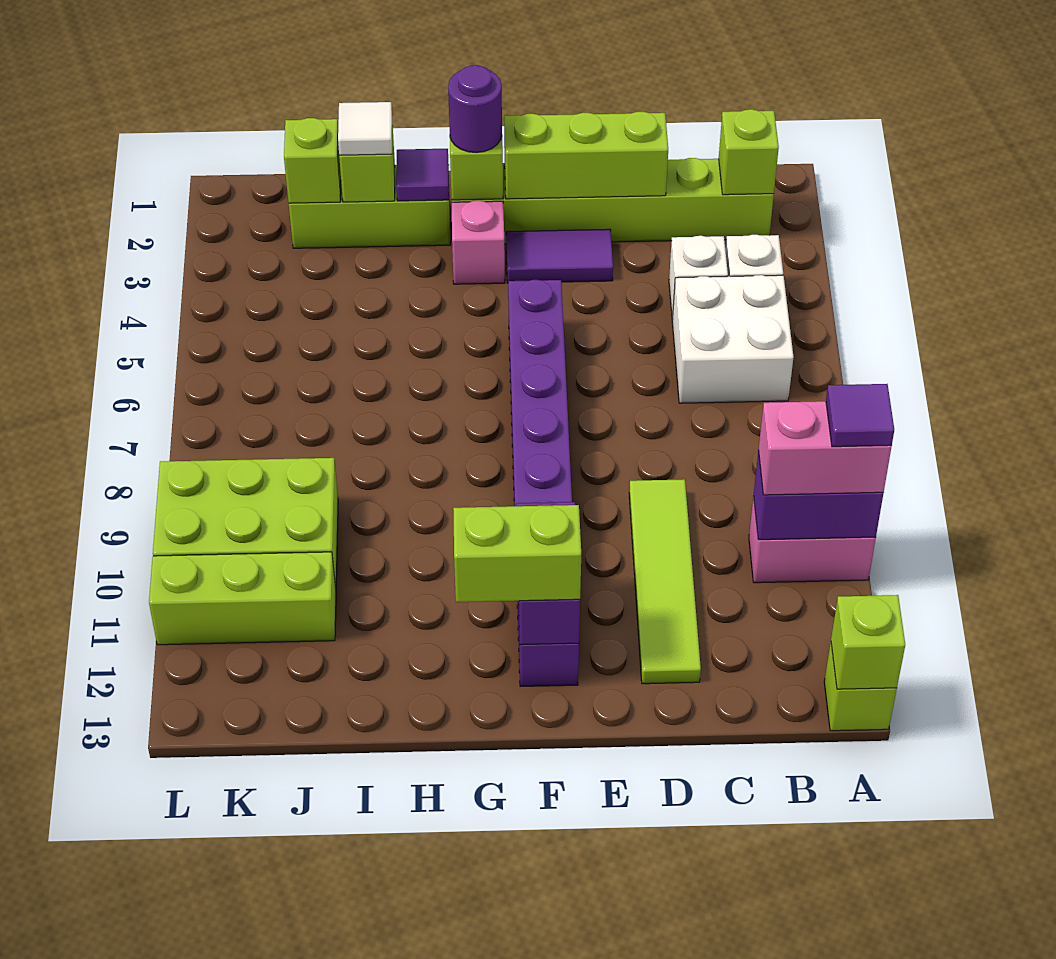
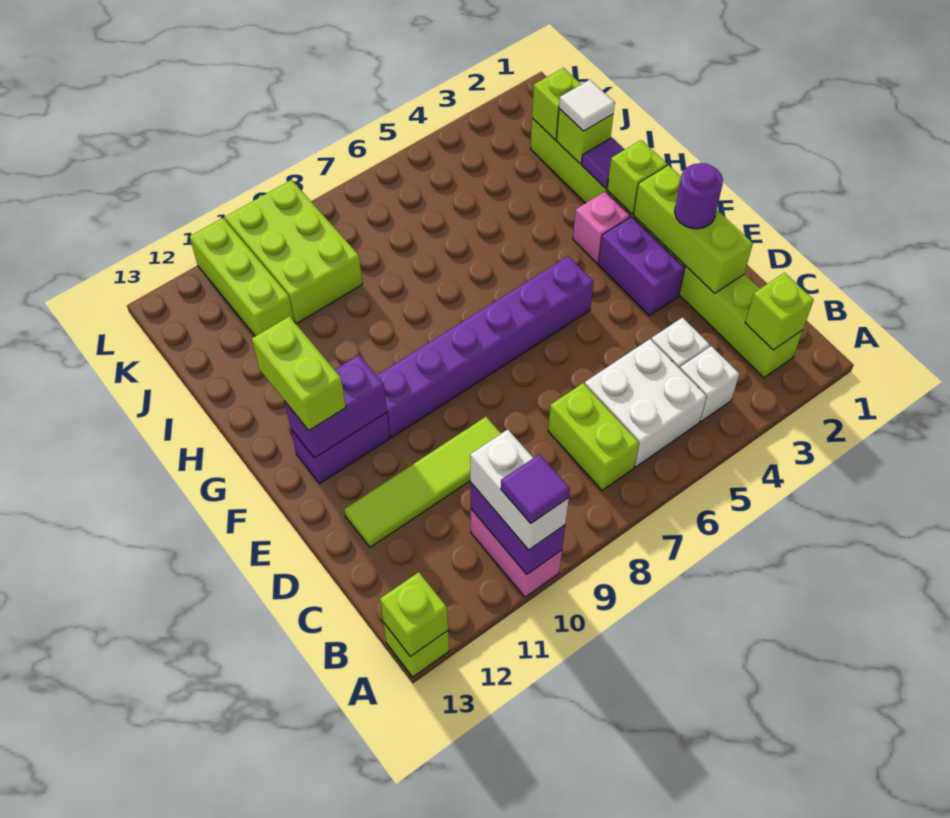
pink 1x2 brick [759,401,892,495] -> white 1x2 brick [470,430,569,550]
none -> lime 1x2 brick [548,383,639,490]
purple 1x2 tile [506,229,613,283] -> purple 1x2 brick [598,217,685,316]
purple 1x1 round brick [448,65,502,153] -> purple 1x1 round brick moved to [675,163,723,229]

